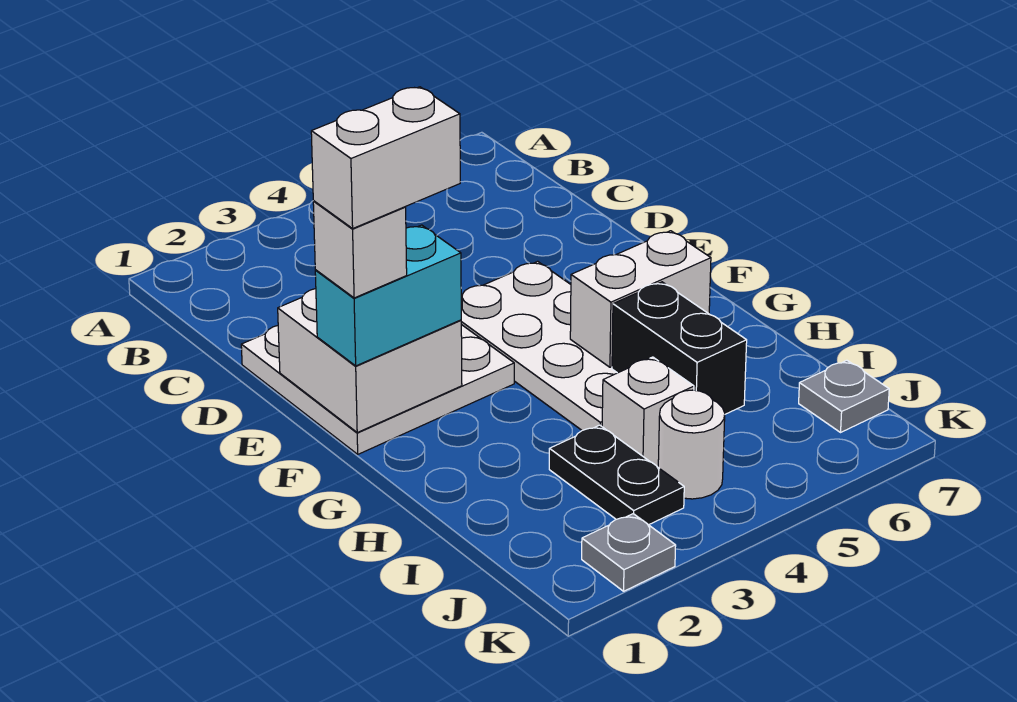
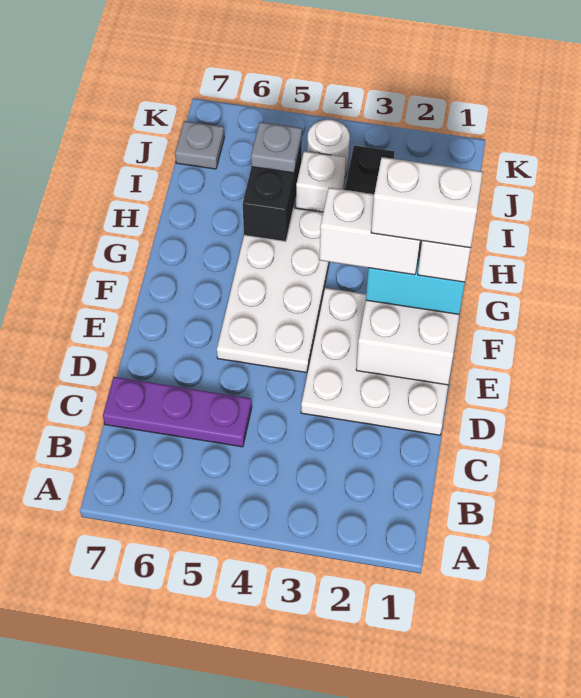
none -> purple 1x3 plate [103,377,252,447]
white 1x2 brick [570,231,711,367] -> white 1x2 brick moved to [319,188,421,275]
grey 1x1 plate [582,514,676,591] -> grey 1x1 plate moved to [251,122,302,173]

